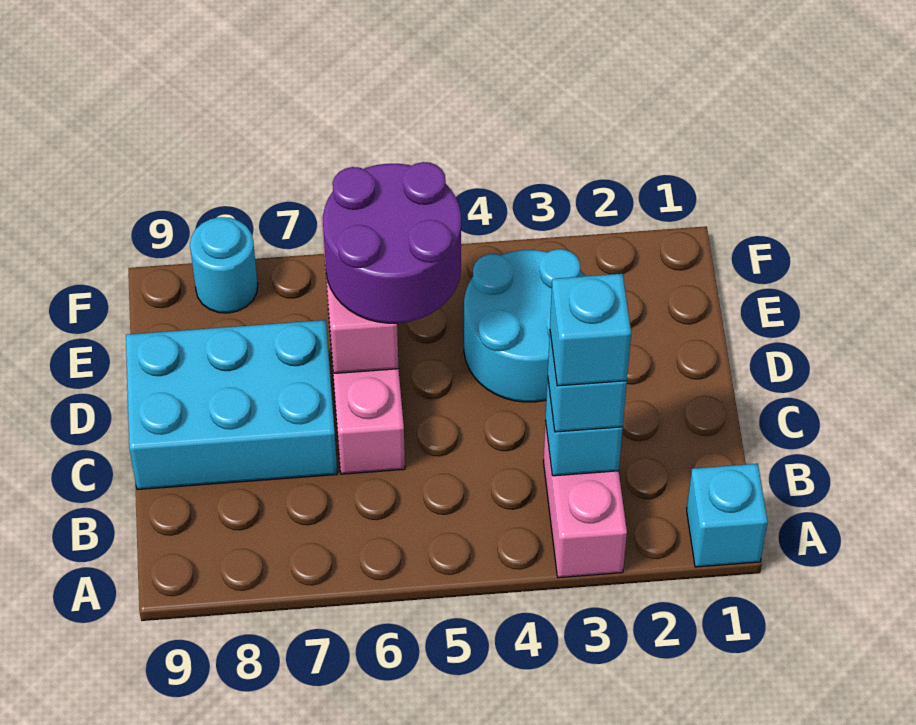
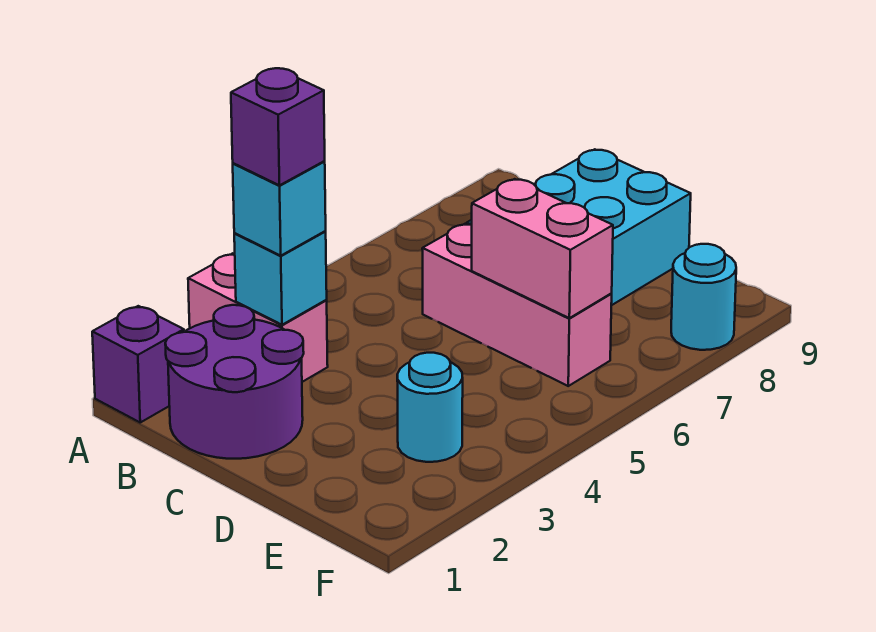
cyan 1x1 brick [687,464,768,567] -> purple 1x1 brick [92,306,184,422]
cyan 1x1 brick [550,274,631,386] -> purple 1x1 brick [231,68,325,185]
cyan 2x2 round brick [464,249,585,402] -> cyan 1x1 round brick [397,353,463,462]
purple 2x2 round brick [323,162,461,323] -> purple 2x2 round brick moved to [165,305,304,459]

